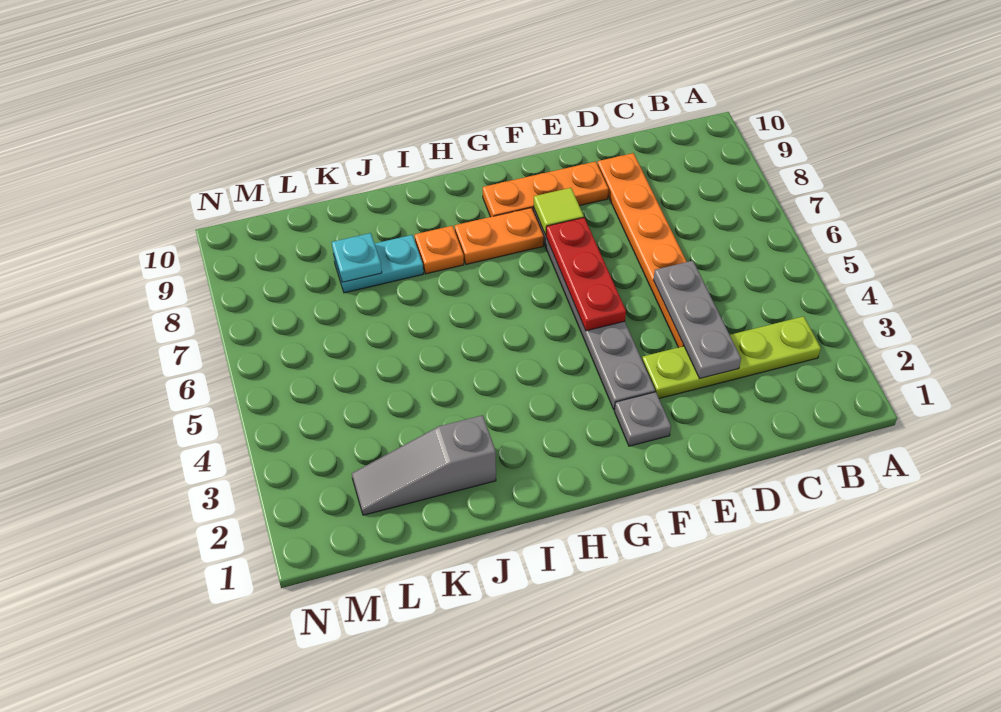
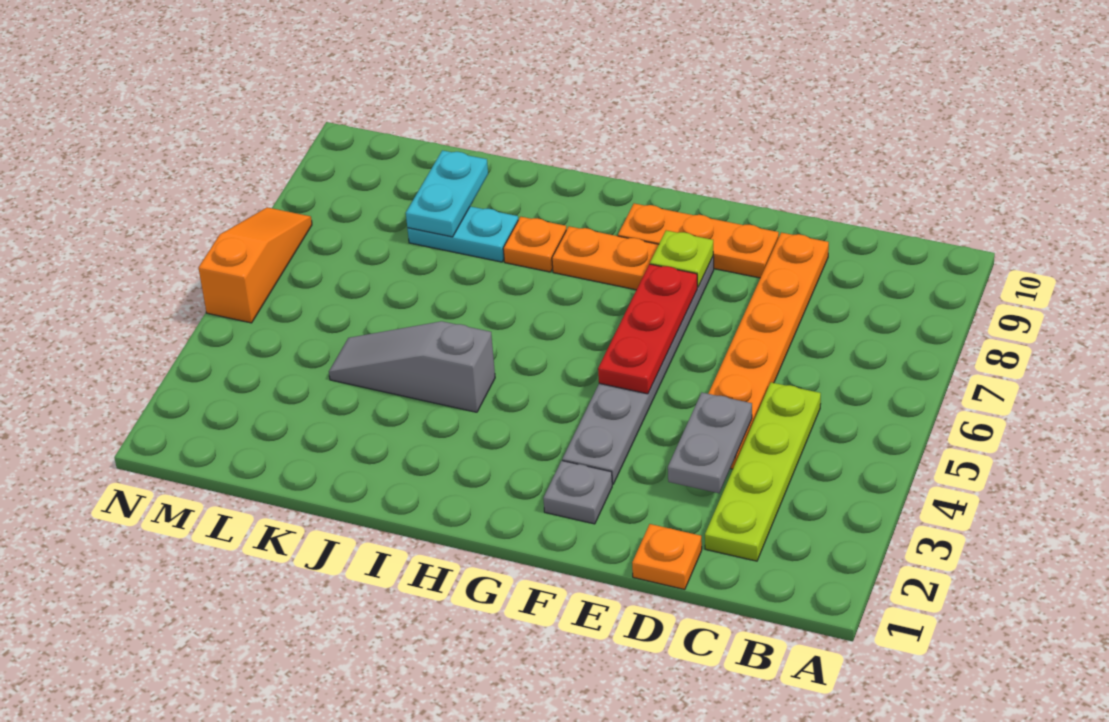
lime 1x4 plate [642,316,821,399] -> lime 1x4 plate turned to [705,382,821,561]
none -> orange 1x1 plate [632,524,702,590]
grey 1x3 plate [653,261,741,379] -> grey 1x2 plate [668,393,752,493]
lime 1x1 tile [534,188,584,235] -> lime 1x1 plate [650,230,713,287]
grey 1x3 slope [352,415,496,515] -> grey 1x3 slope moved to [329,321,495,412]
cyan 1x1 plate [332,233,382,282] -> cyan 1x2 plate [406,150,488,237]
none -> orange 1x3 slope [199,207,312,323]

